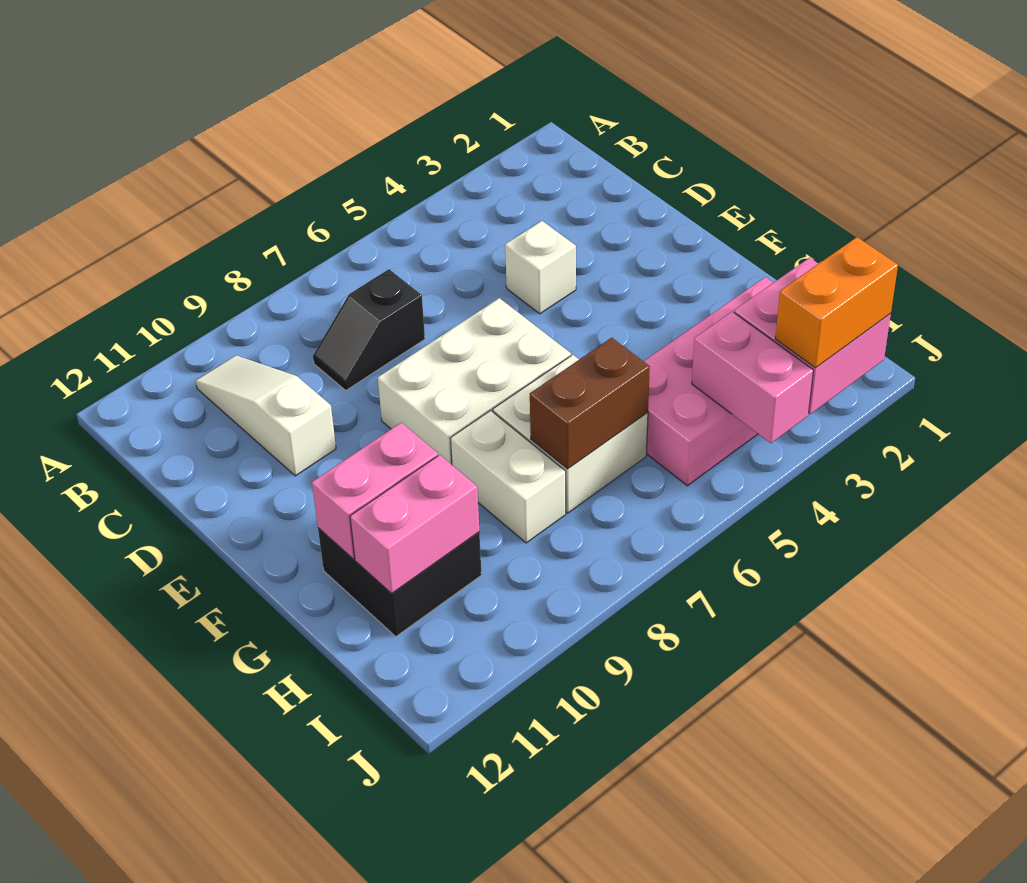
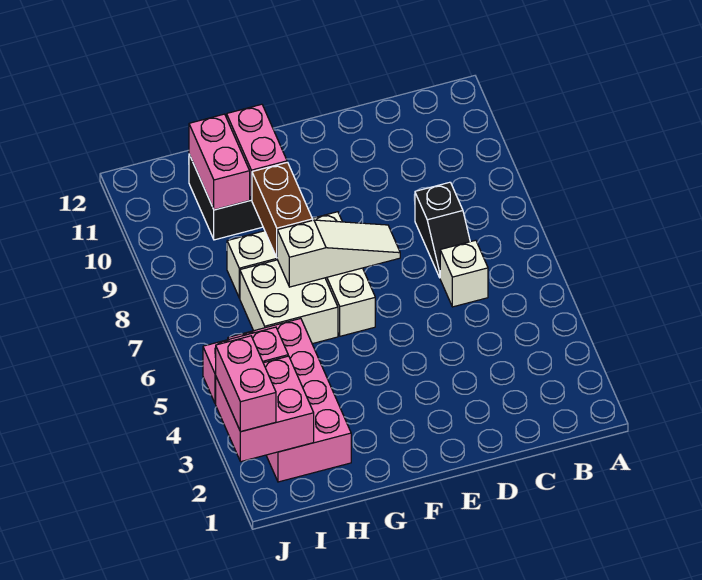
white 1x3 slope [196,355,336,476] -> white 1x3 slope moved to [277,220,400,287]
black 1x2 slope [313,269,425,390] -> black 1x2 slope turned to [415,182,470,277]
white 1x1 brick [505,221,576,314] -> white 1x1 brick moved to [440,240,488,307]
white 2x3 brick [378,298,571,465] -> white 1x3 brick [312,212,375,336]
brown 1x2 brick [530,338,650,469] -> brown 1x2 brick moved to [252,162,313,257]
orange 1x2 brick [775,237,898,368] -> pink 1x2 brick [216,336,276,432]

